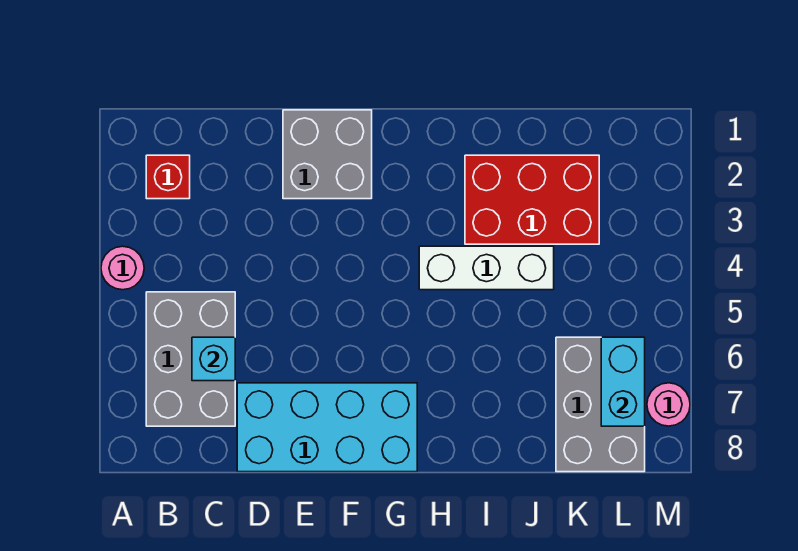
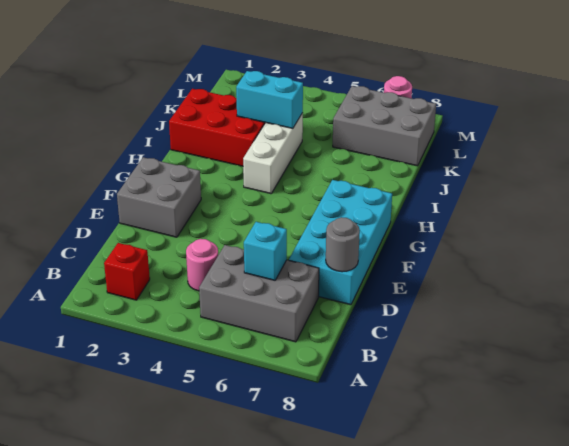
pink 1x1 round brick [101,246,144,290] -> pink 1x1 round brick moved to [186,239,218,291]
none -> grey 1x1 round brick [326,217,360,272]
red 2x3 brick [465,155,599,244] -> red 2x3 brick turned to [169,89,265,166]
cyan 1x2 brick [601,337,645,426] -> cyan 1x2 brick moved to [236,71,303,128]

